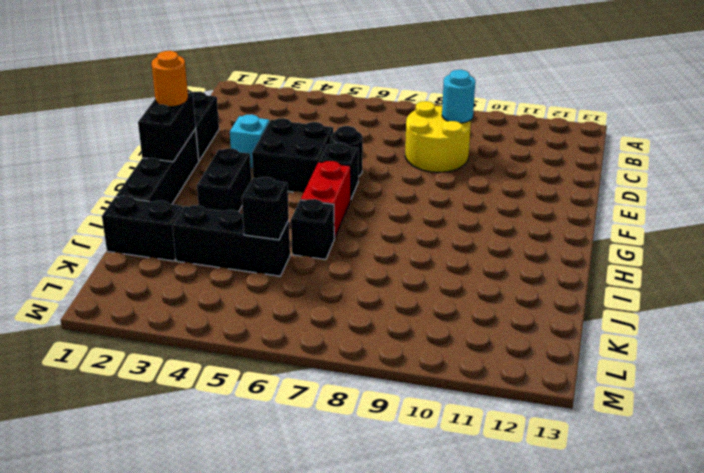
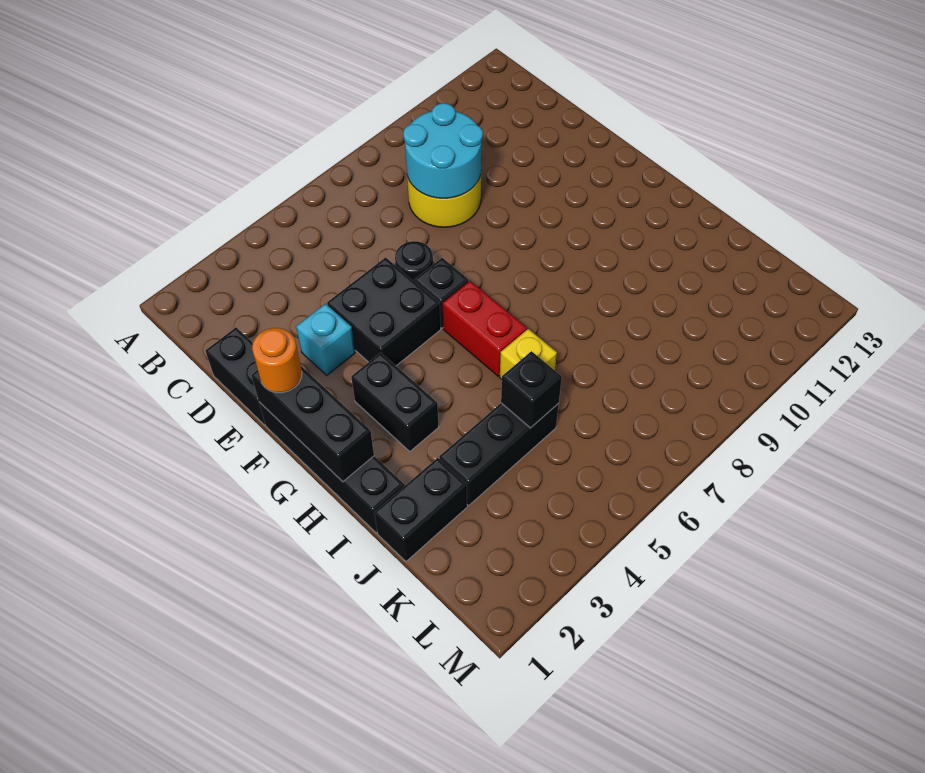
cyan 1x1 round brick [442,70,475,123] -> cyan 2x2 round brick [404,103,483,198]
black 1x2 brick [138,93,196,162] -> black 1x3 brick [251,366,374,482]
black 1x1 brick [291,199,334,259] -> yellow 1x1 brick [500,329,557,379]

